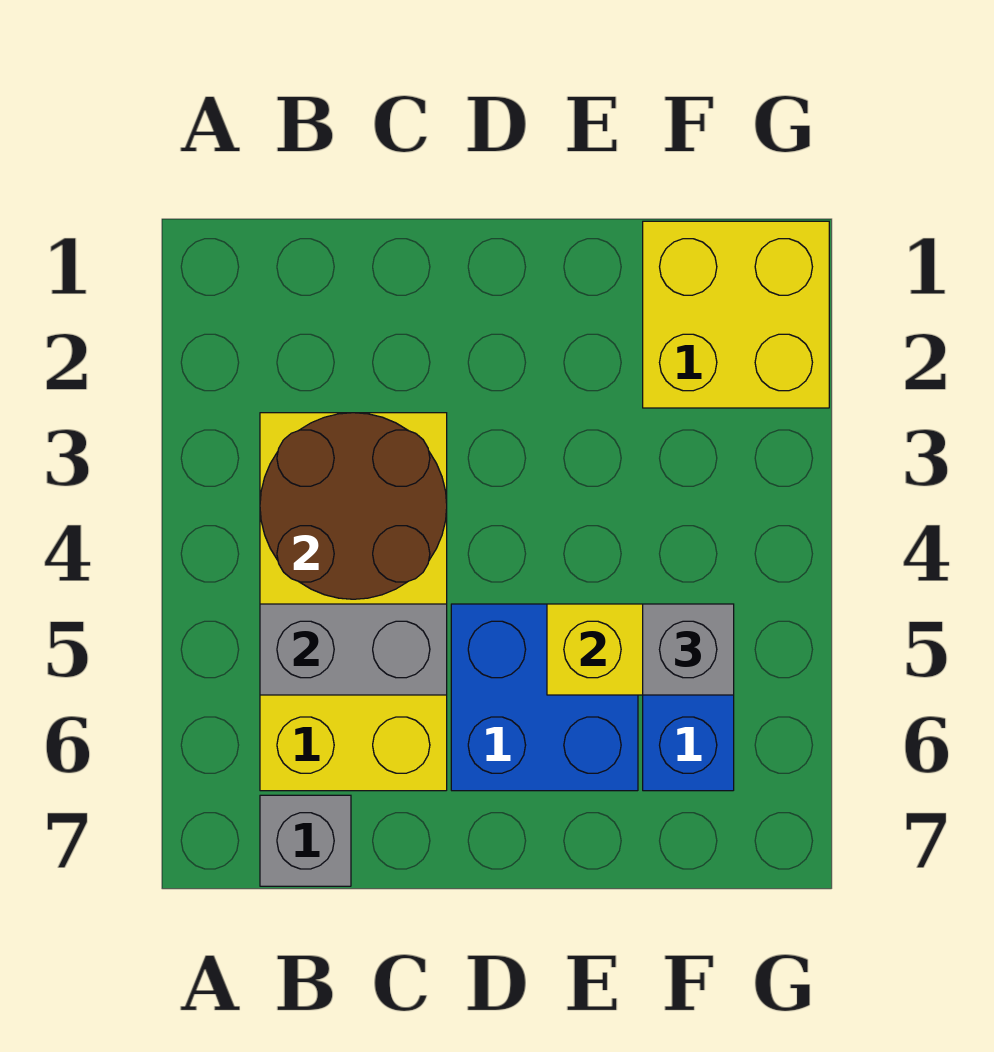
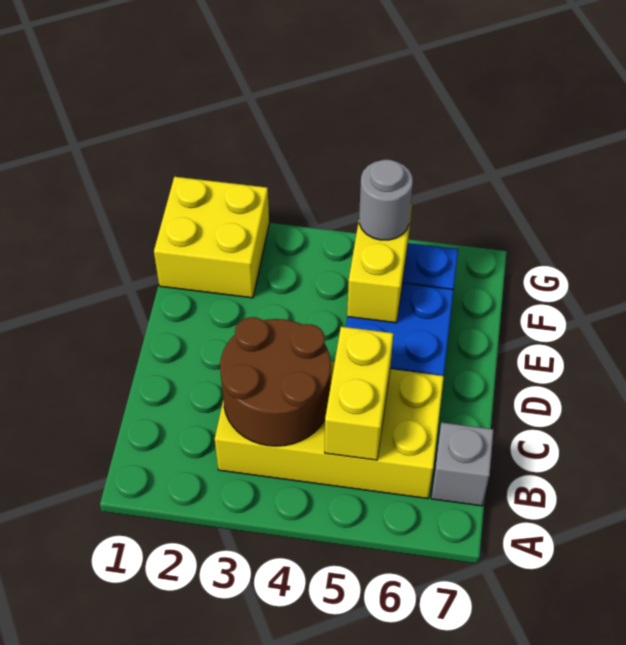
grey 1x2 brick [260,604,447,695] -> yellow 1x2 brick [325,327,393,460]
grey 1x1 brick [643,604,734,695] -> grey 1x1 round brick [359,160,413,240]

